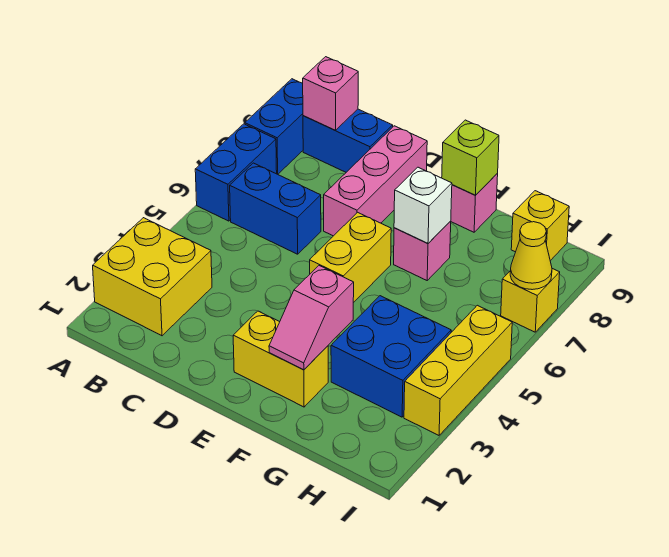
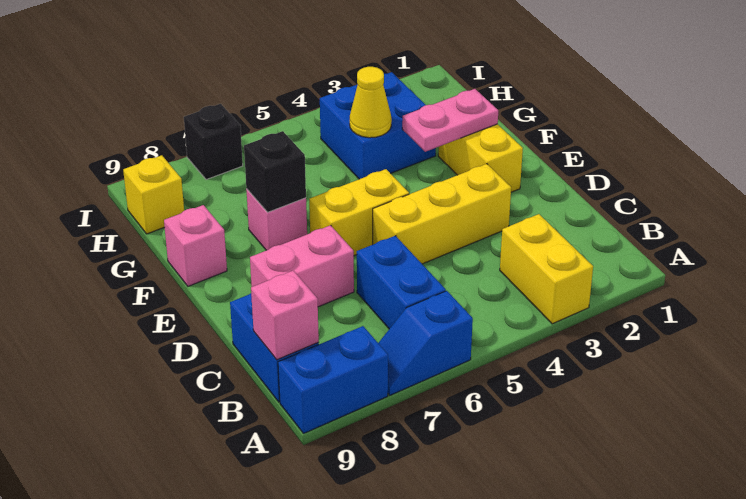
yellow 2x2 brick [93,218,212,336] -> yellow 1x2 brick [500,214,593,324]
blue 1x2 brick [195,124,277,221] -> blue 1x2 slope [378,291,473,395]
pink 1x3 brick [324,126,427,236] -> pink 1x2 brick [250,225,354,307]
pink 1x2 slope [269,266,354,370] -> pink 1x2 plate [402,89,498,152]
white 1x1 brick [394,167,452,243] -> black 1x1 brick [244,131,306,212]
lime 1x1 brick [442,120,499,195] -> none
yellow 1x3 brick [404,305,512,435] -> yellow 1x3 brick moved to [373,164,511,264]
yellow 1x1 brick [501,269,560,332] -> black 1x1 brick [184,104,243,180]
yellow 1x1 cone [510,222,552,290] -> yellow 1x1 cone moved to [350,67,392,138]

